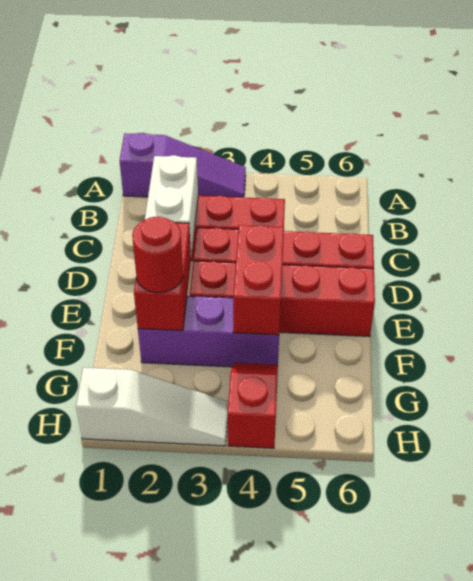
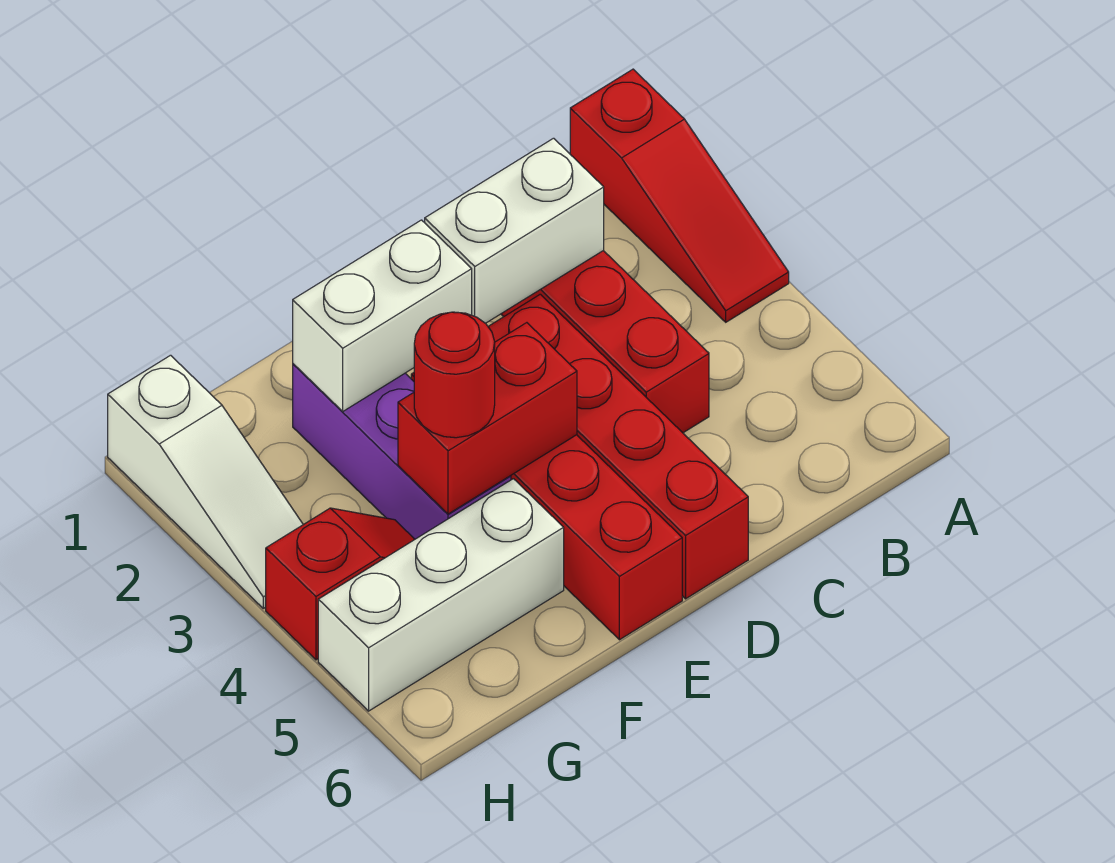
purple 1x3 slope [120,133,246,197] -> red 1x3 slope [570,69,789,322]
red 1x2 brick [134,223,191,331] -> white 1x2 brick [293,220,472,411]
red 1x1 round brick [132,216,183,293] -> red 1x1 round brick moved to [414,312,495,438]
none -> white 1x3 brick [318,479,564,711]

